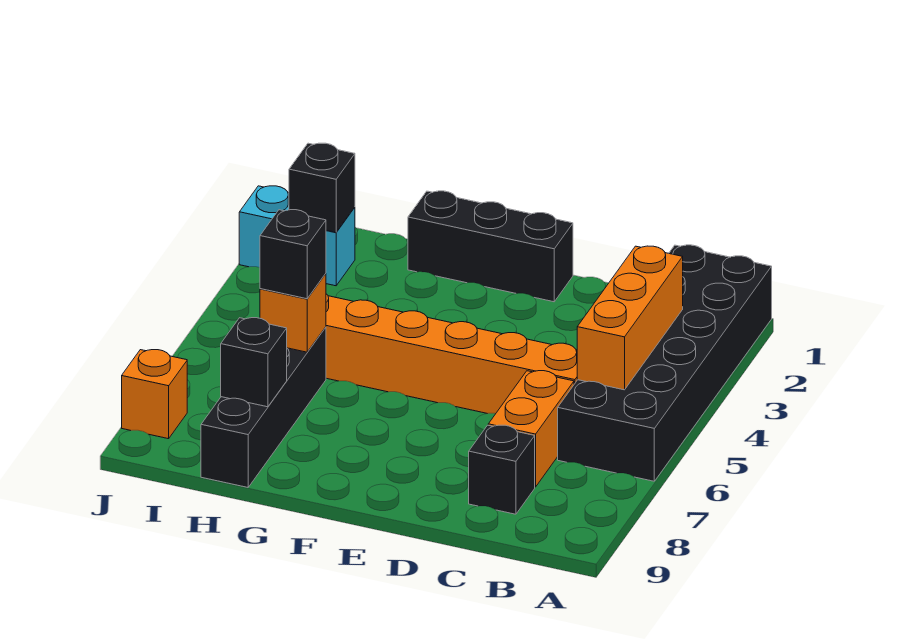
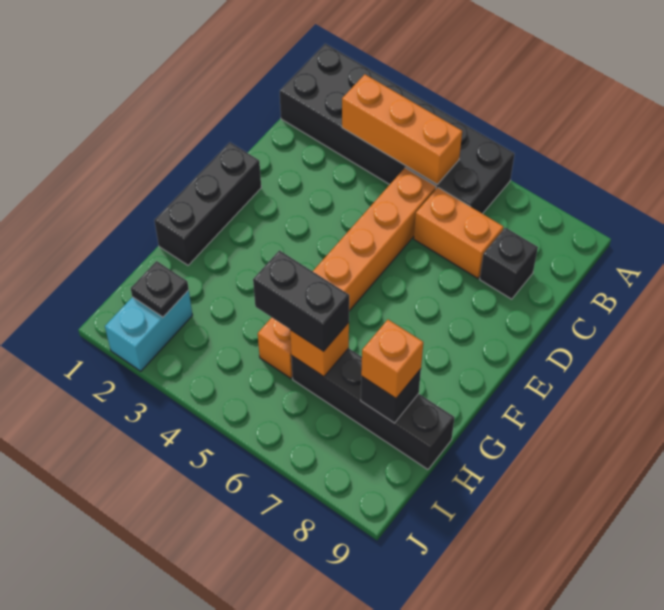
black 1x1 brick [260,210,326,299] -> black 1x2 brick [253,250,349,351]
black 1x1 brick [289,143,355,232] -> black 1x1 plate [131,261,189,317]
orange 1x1 brick [122,350,187,439] -> orange 1x1 brick moved to [361,320,423,398]

